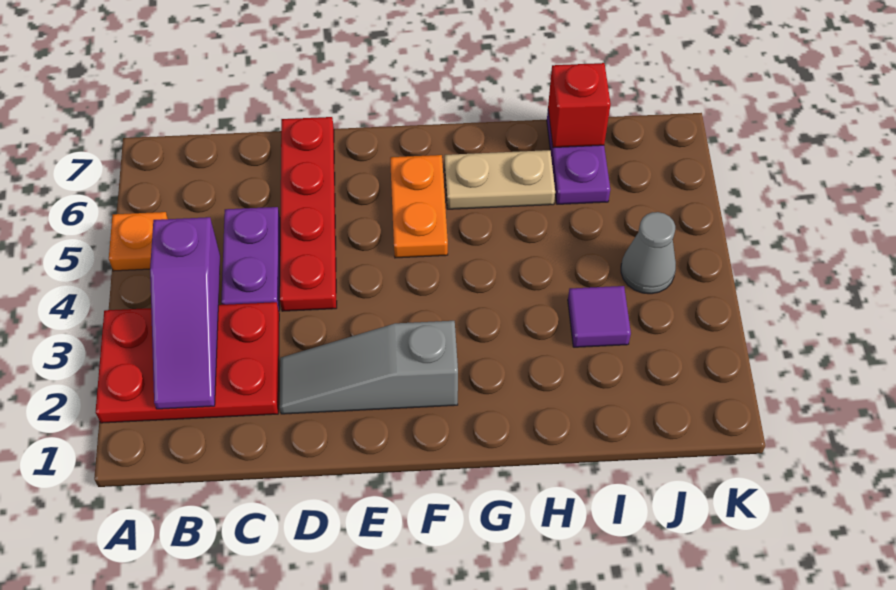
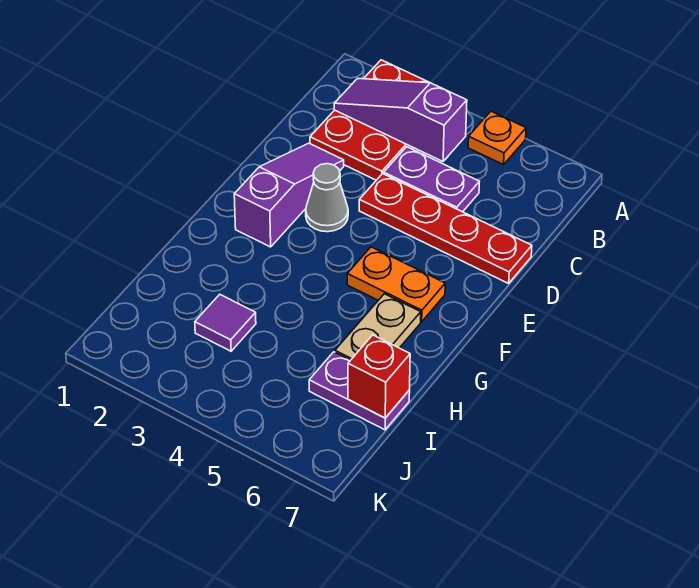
grey 1x3 slope [280,321,458,414] -> purple 1x3 slope [234,143,344,247]
grey 1x1 cone [621,212,676,294] -> grey 1x1 cone moved to [306,164,348,232]

